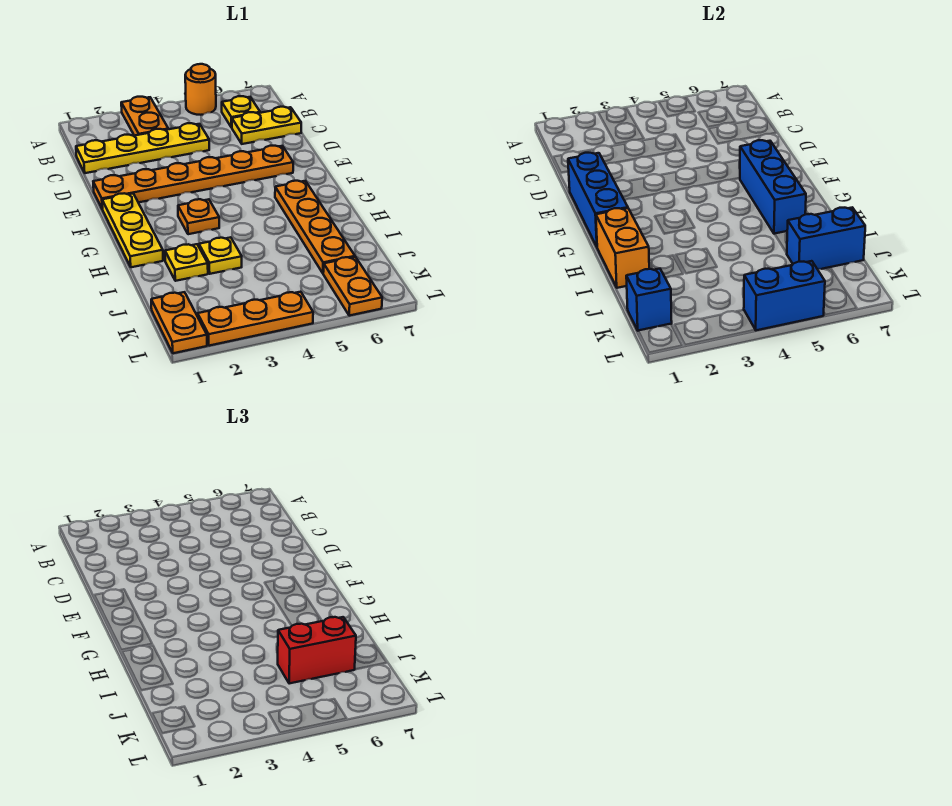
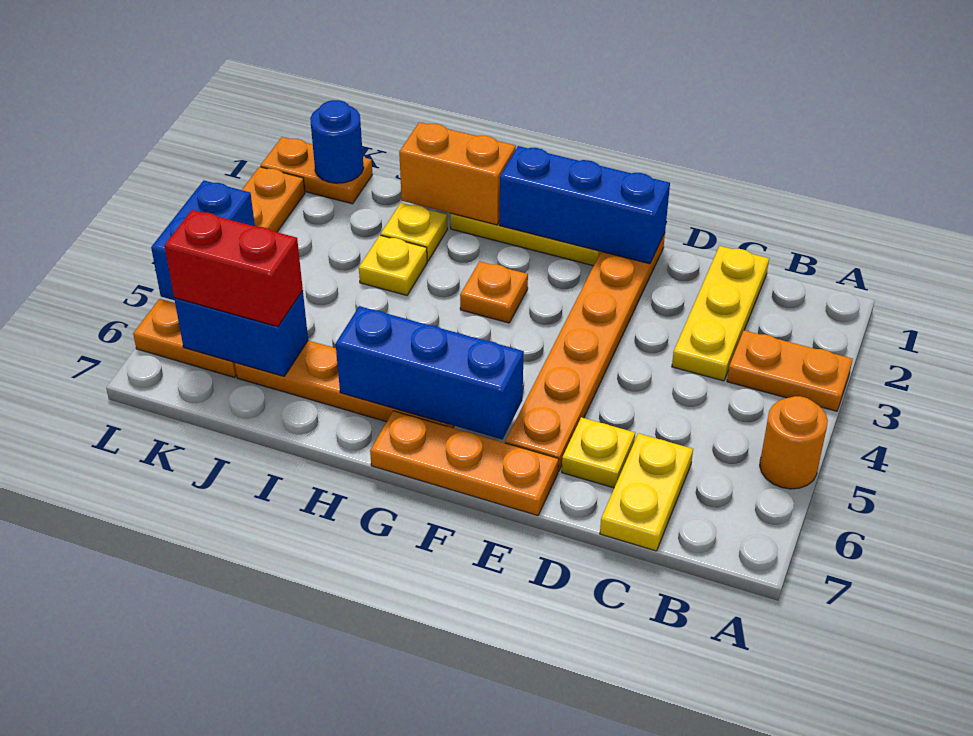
yellow 1x1 plate [222,96,260,128] -> yellow 1x1 plate moved to [562,417,635,488]
yellow 1x4 plate [76,123,209,173] -> yellow 1x3 plate [672,246,769,381]
none -> orange 1x3 plate [370,411,559,516]
red 1x2 brick [278,617,356,684] -> red 1x2 brick turned to [165,210,303,327]
blue 1x2 brick [787,207,865,269] -> blue 1x2 brick turned to [174,291,308,376]
blue 1x1 brick [626,269,672,331] -> blue 1x1 round brick [310,100,364,183]

